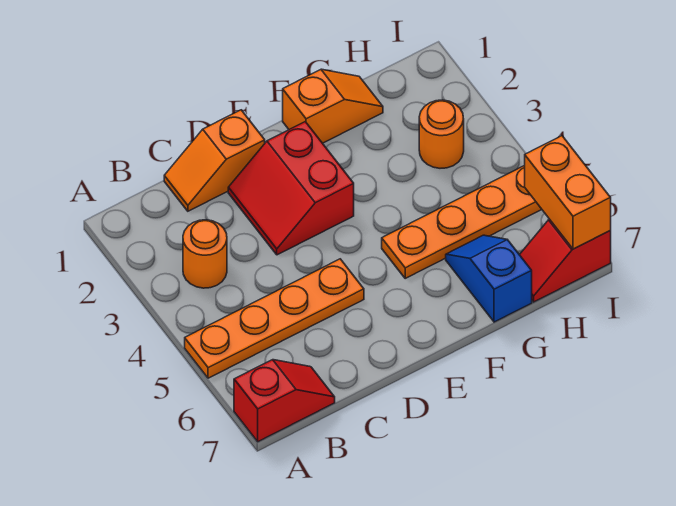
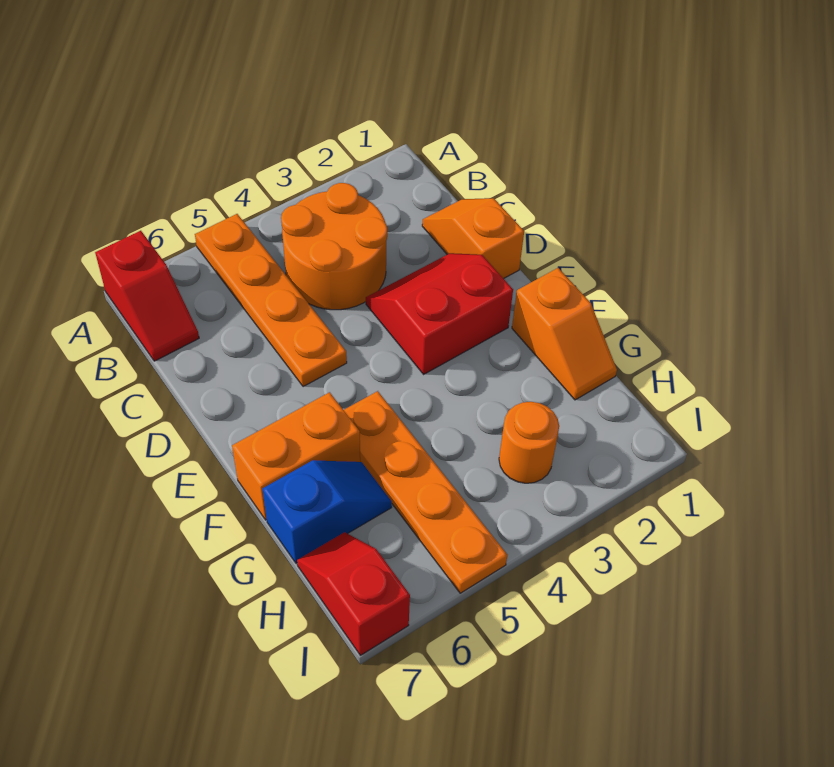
orange 1x1 round brick [183,220,227,288] -> orange 2x2 round brick [281,183,387,310]
orange 1x2 brick [525,136,611,249] -> orange 1x2 brick moved to [232,392,360,520]

